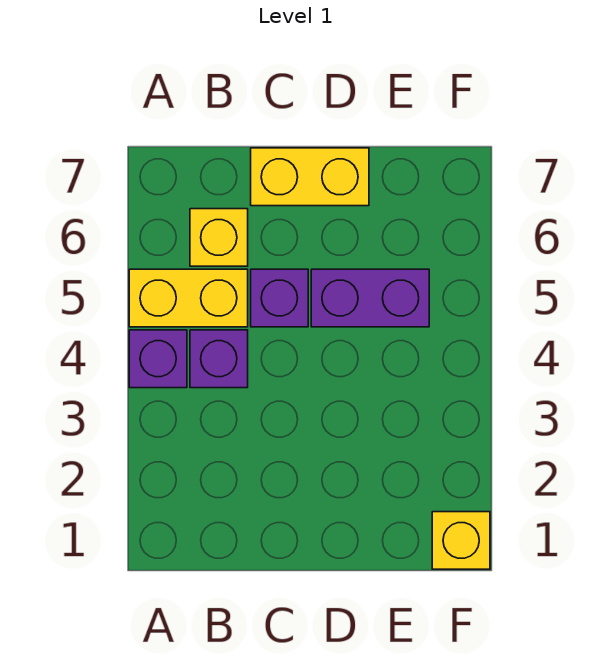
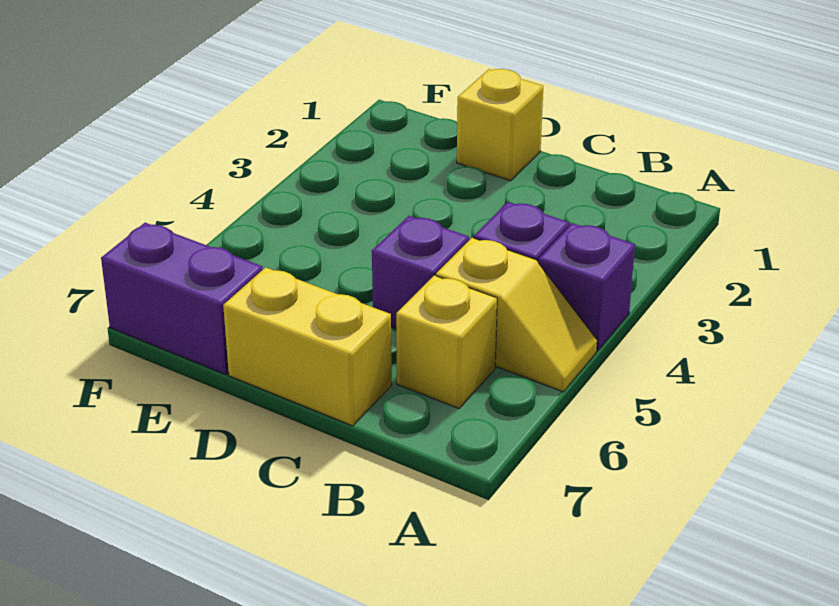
yellow 1x2 brick [129,269,248,327] -> yellow 1x2 slope [436,238,597,392]
purple 1x2 brick [311,269,429,327] -> purple 1x2 brick moved to [101,223,263,375]
yellow 1x1 brick [432,512,490,569] -> yellow 1x1 brick moved to [457,69,543,181]

